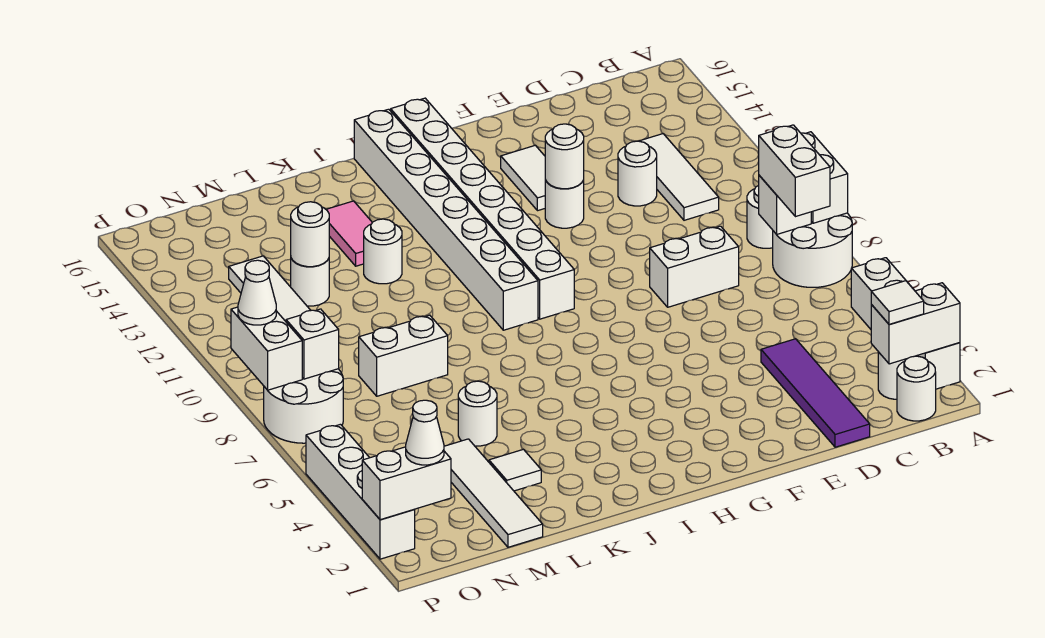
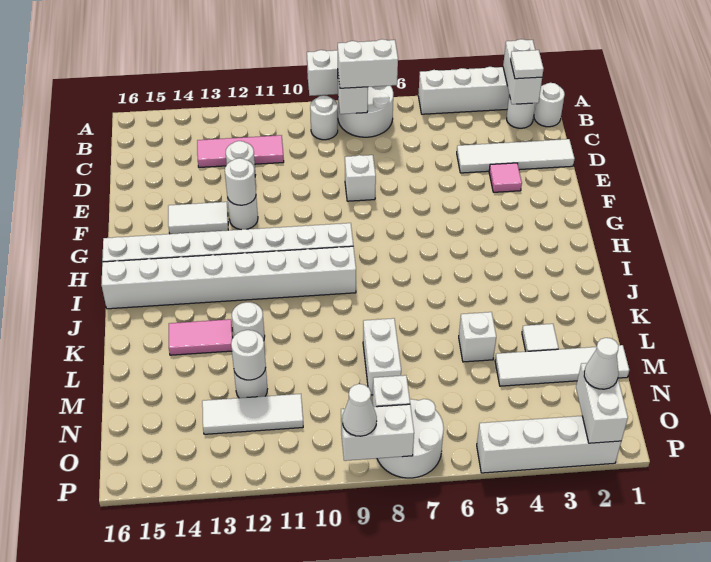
white 1x3 tile [640,134,719,220] -> pink 1x3 tile [197,135,284,167]
purple 1x4 tile [761,339,870,447] -> white 1x4 tile [457,139,575,173]
white 1x2 brick [650,226,739,307] -> white 1x1 brick [345,155,376,201]
none -> pink 1x1 tile [489,163,522,192]
white 1x1 round brick [458,381,497,446] -> white 1x1 brick [459,312,496,362]

